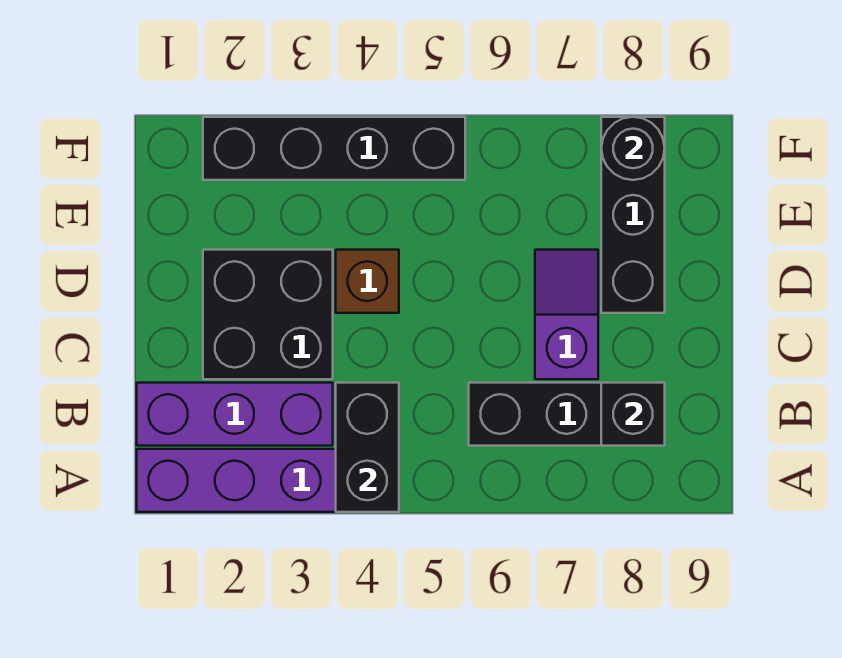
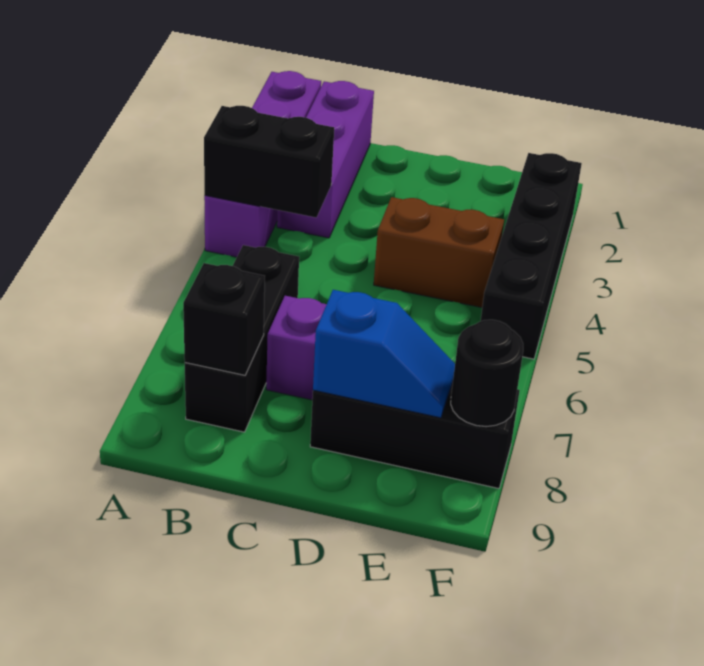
black 2x2 brick [203,250,333,379] -> none
brown 1x1 brick [336,250,399,313] -> brown 1x2 brick [374,197,504,307]
none -> blue 1x2 slope [313,290,455,418]

